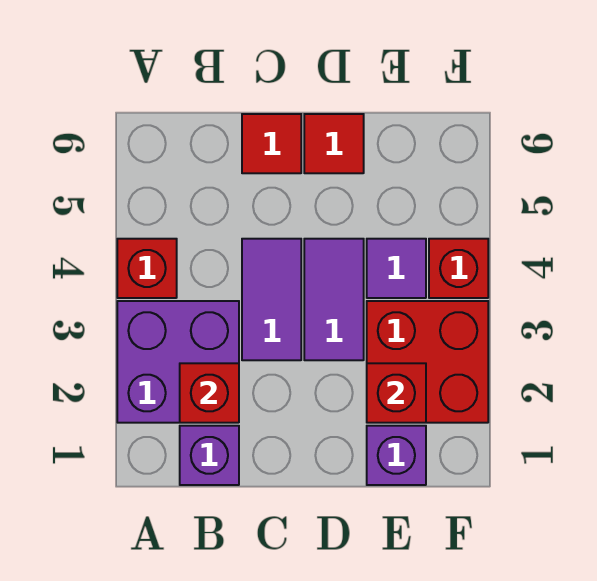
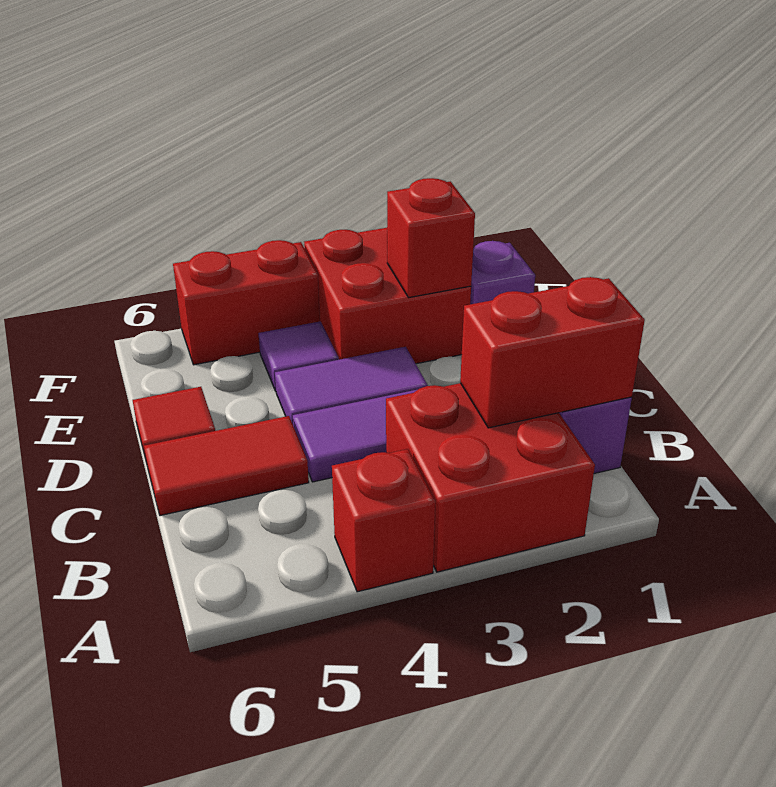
purple 2x2 brick [117,301,239,423] -> red 2x2 brick [386,383,595,572]
red 1x1 brick [180,363,239,423] -> red 1x2 brick [460,277,645,428]
red 1x1 tile [242,114,301,173] -> red 1x2 tile [144,416,309,516]
red 1x1 brick [429,239,488,298] -> red 1x2 brick [173,240,320,365]

